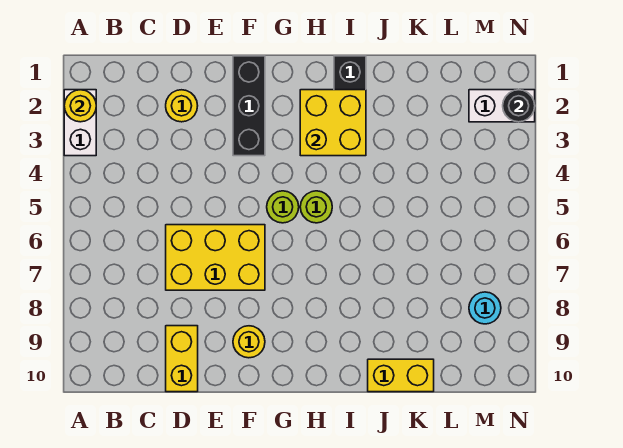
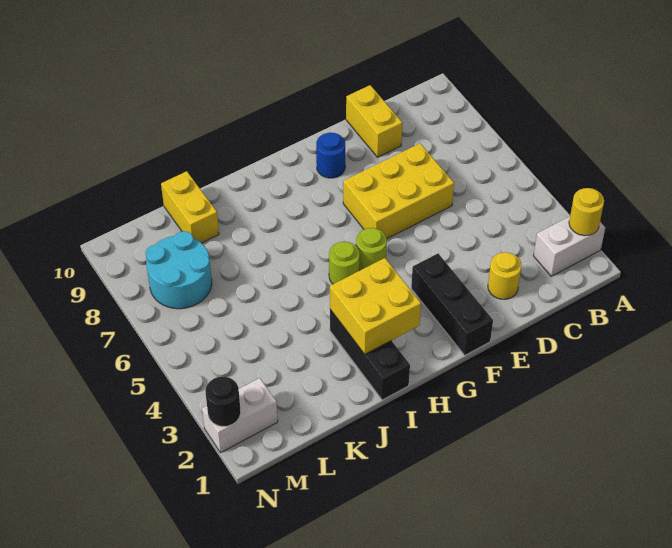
white 1x2 brick [64,90,96,156] -> white 1x2 brick turned to [534,216,605,276]
yellow 1x1 round brick [233,326,265,358] -> blue 1x1 round brick [316,132,345,178]
yellow 1x2 brick [368,359,434,392] -> yellow 1x2 brick turned to [161,171,219,243]
cyan 1x1 round brick [469,292,501,324] -> cyan 2x2 round brick [146,231,212,309]

